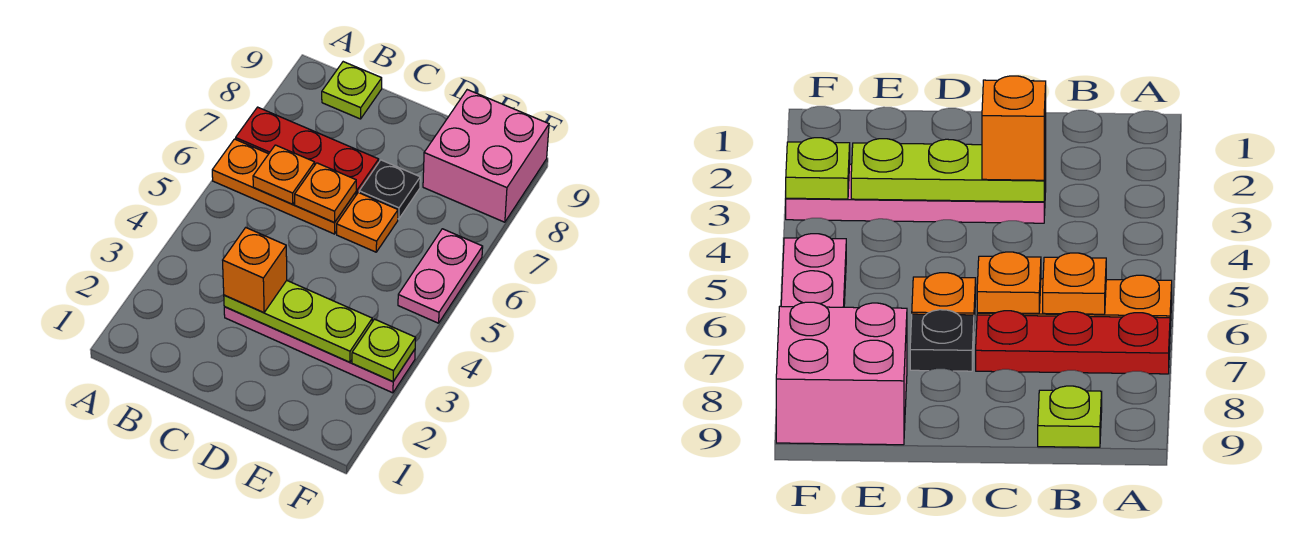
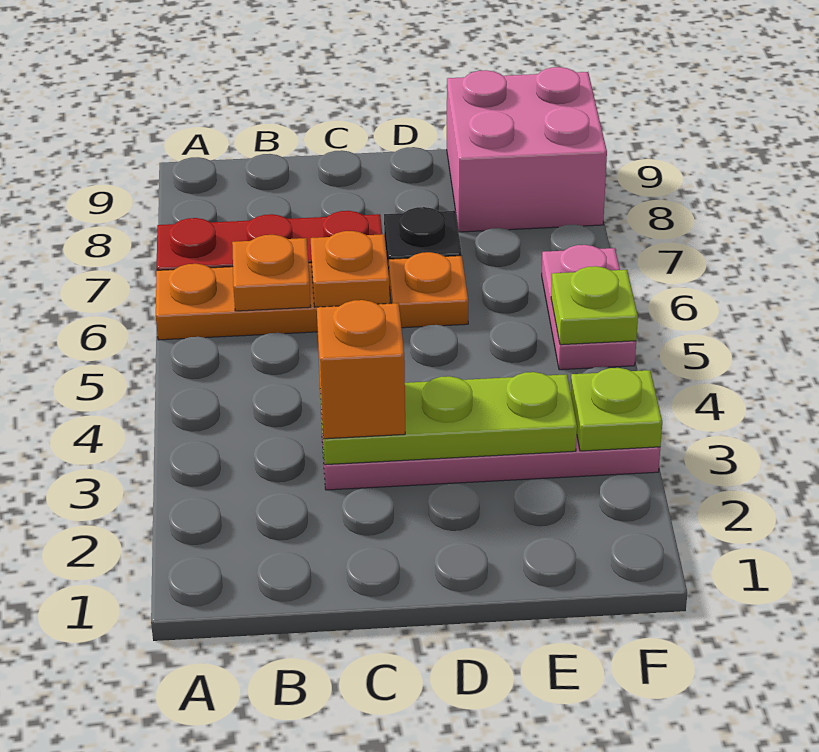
lime 1x1 plate [322,62,382,119] -> lime 1x1 plate moved to [551,266,638,345]

